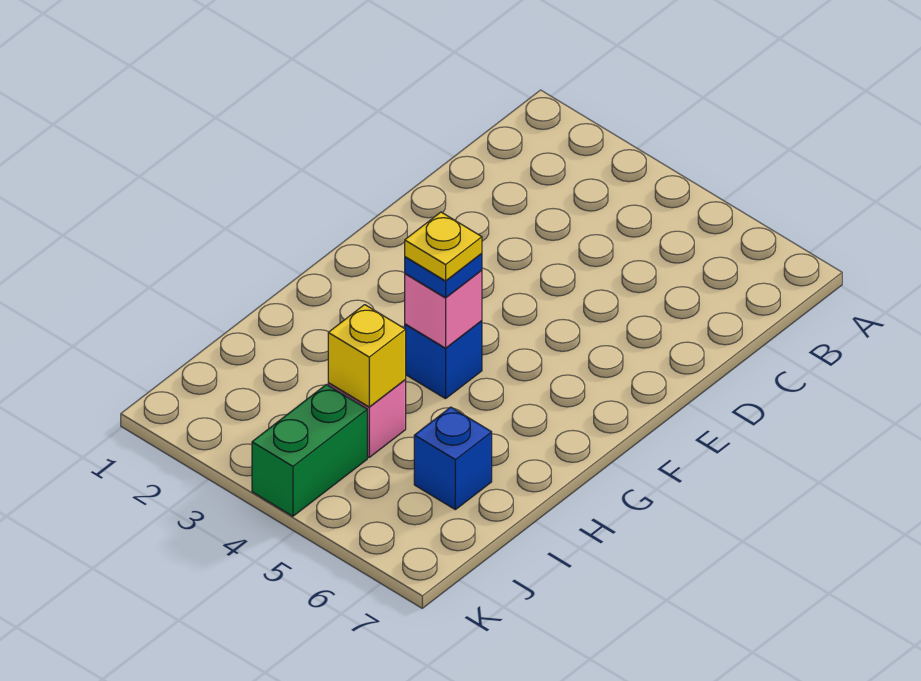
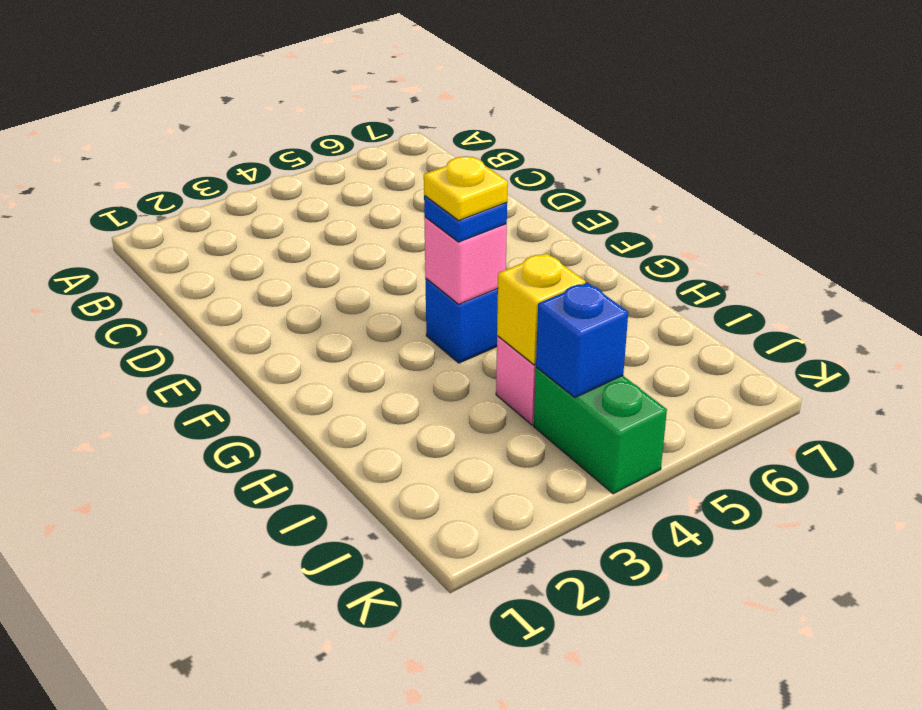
blue 1x1 brick [414,407,492,510] -> blue 1x1 brick moved to [536,283,628,398]

